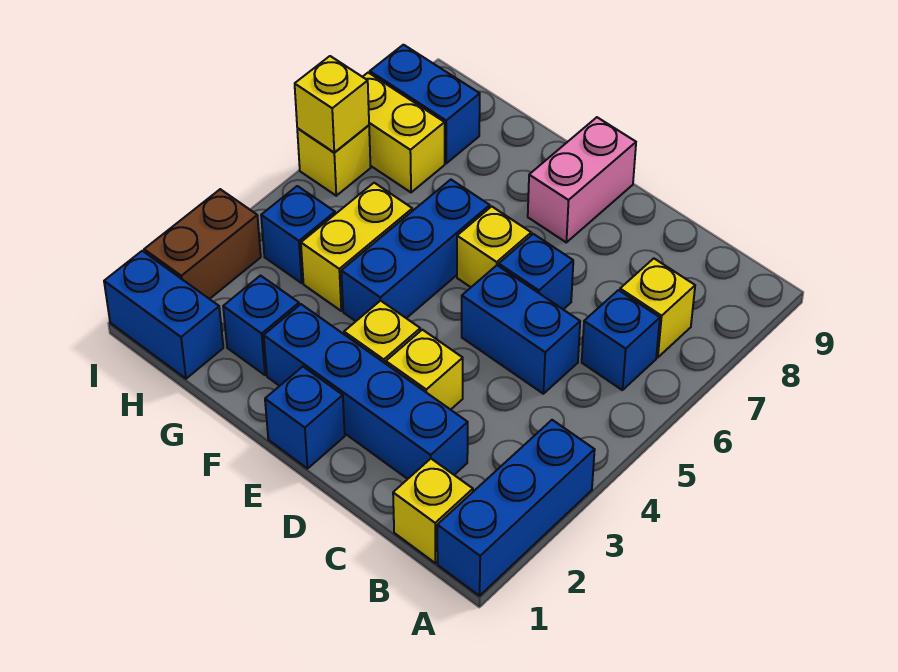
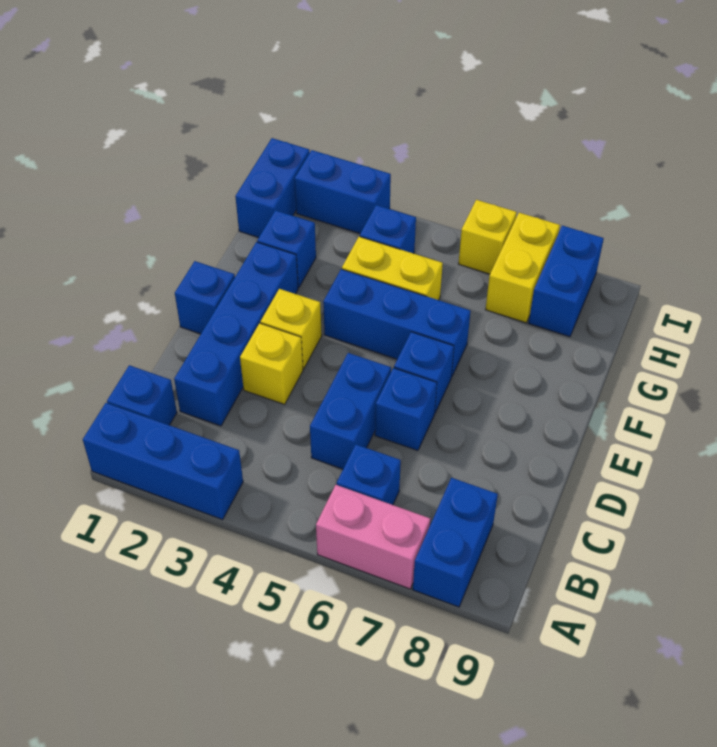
none -> blue 1x2 brick [413,478,498,607]
yellow 1x1 brick [393,459,473,563] -> blue 1x1 brick [107,365,177,425]
yellow 1x1 brick [620,258,695,358] -> none
yellow 1x1 brick [457,206,531,287] -> blue 1x1 brick [394,332,454,413]
pink 1x2 brick [528,117,636,242] -> pink 1x2 brick moved to [316,485,430,589]
brown 1x2 brick [144,189,261,299] -> blue 1x2 brick [295,150,391,233]
yellow 1x1 brick [295,56,369,153] -> none

